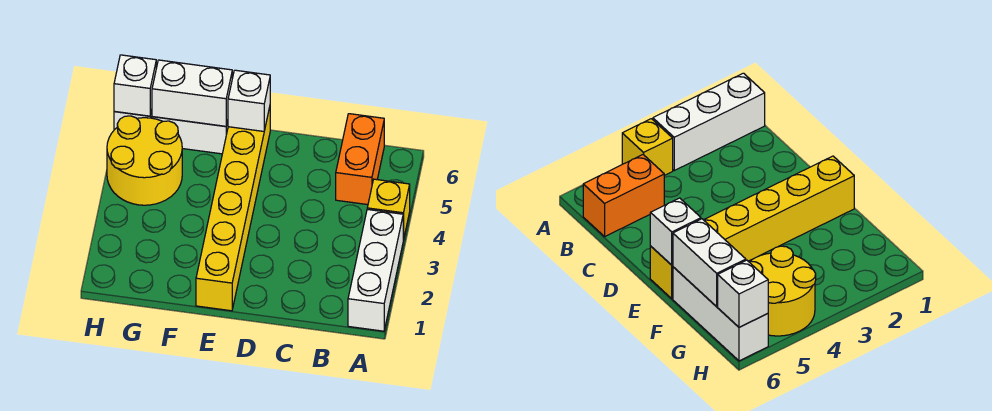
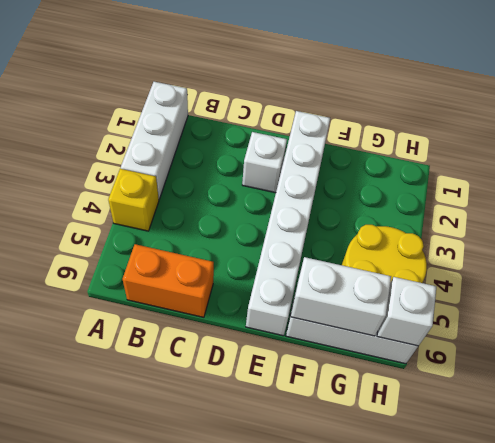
orange 1x2 brick [336,114,384,205] -> orange 1x2 brick turned to [122,244,214,317]
yellow 1x6 brick [196,107,270,311] -> white 1x6 brick [246,111,330,336]
white 1x1 brick [228,70,270,131] -> white 1x1 brick moved to [242,132,287,193]

